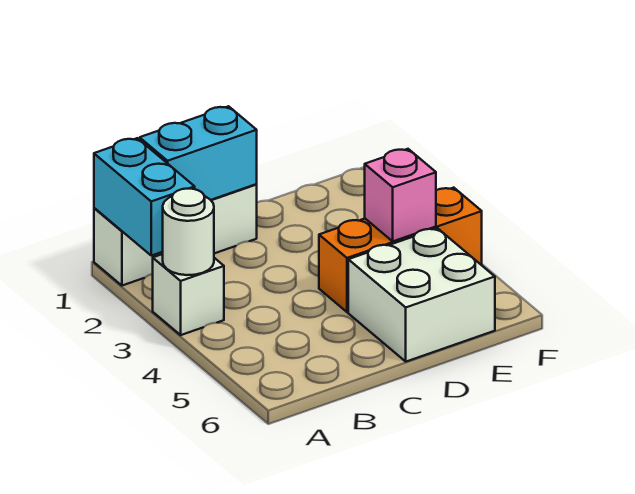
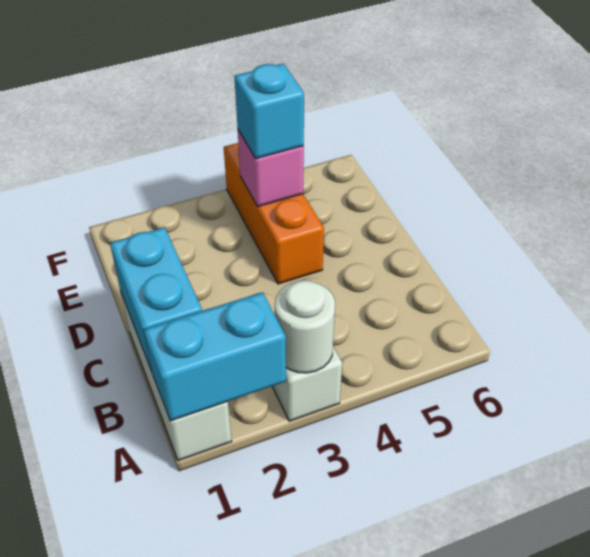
white 2x2 brick [348,228,495,362] -> none
none -> cyan 1x1 brick [234,64,304,158]

